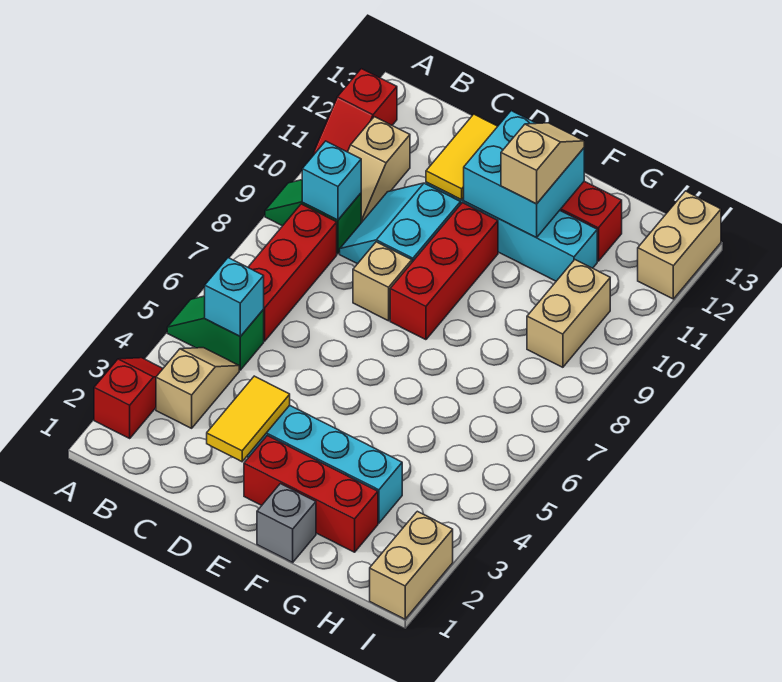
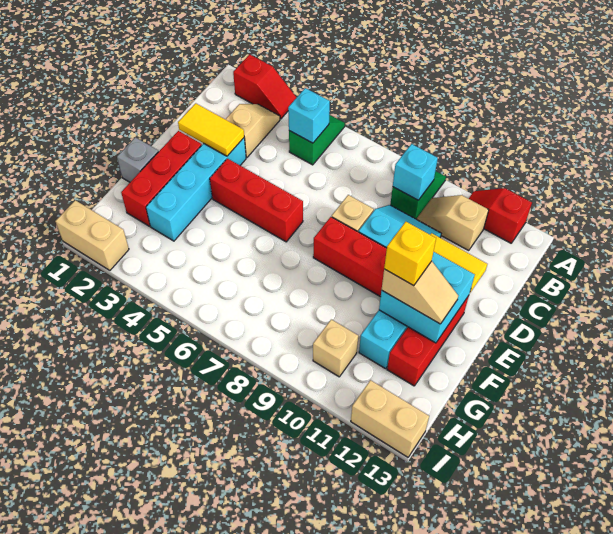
tan 1x2 slope [156,348,239,428] -> tan 1x2 slope turned to [226,104,280,158]
red 1x3 brick [248,204,337,341] -> red 1x3 brick moved to [210,159,303,242]
none -> yellow 1x1 brick [384,222,436,286]
tan 1x2 brick [527,260,610,367] -> tan 1x1 brick [313,319,358,377]

